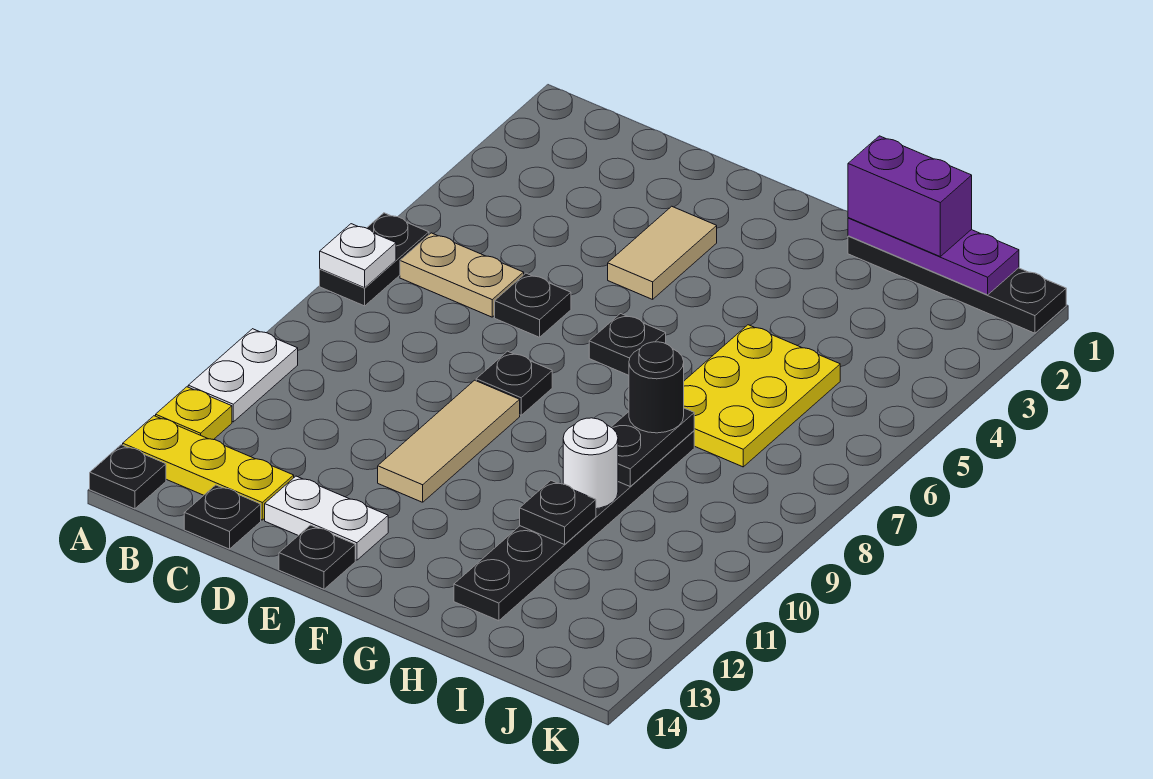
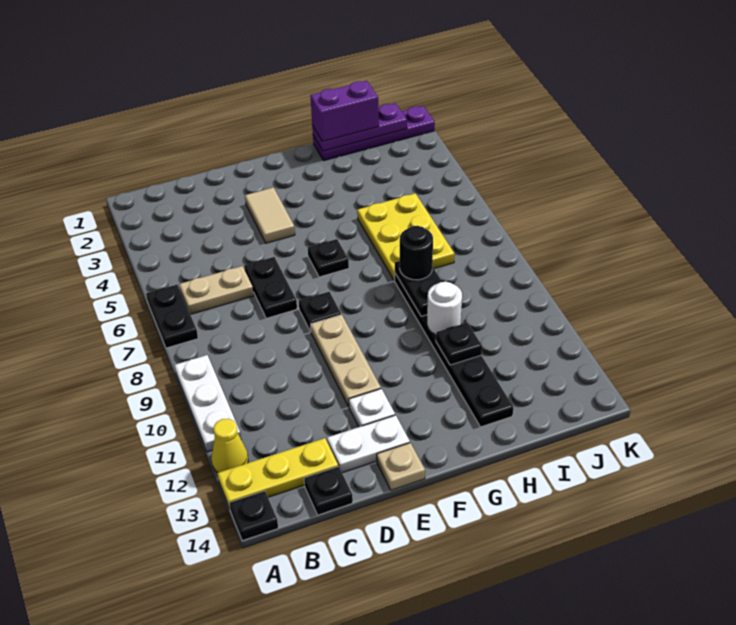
white 1x1 plate [320,224,396,288] -> white 1x1 plate moved to [349,389,395,427]
white 1x2 plate [188,329,298,422] -> white 1x3 plate [175,355,241,452]
yellow 1x1 plate [156,387,232,440] -> yellow 1x1 cone [211,419,248,473]
black 1x1 plate [495,273,571,337] -> black 1x2 plate [244,257,297,318]
tan 1x3 tile [378,380,520,502] -> tan 1x3 plate [311,315,381,407]
black 1x1 plate [279,525,355,589] -> tan 1x1 plate [377,443,425,490]
black 1x4 plate [848,236,1066,333] -> purple 1x4 plate [313,106,435,161]

